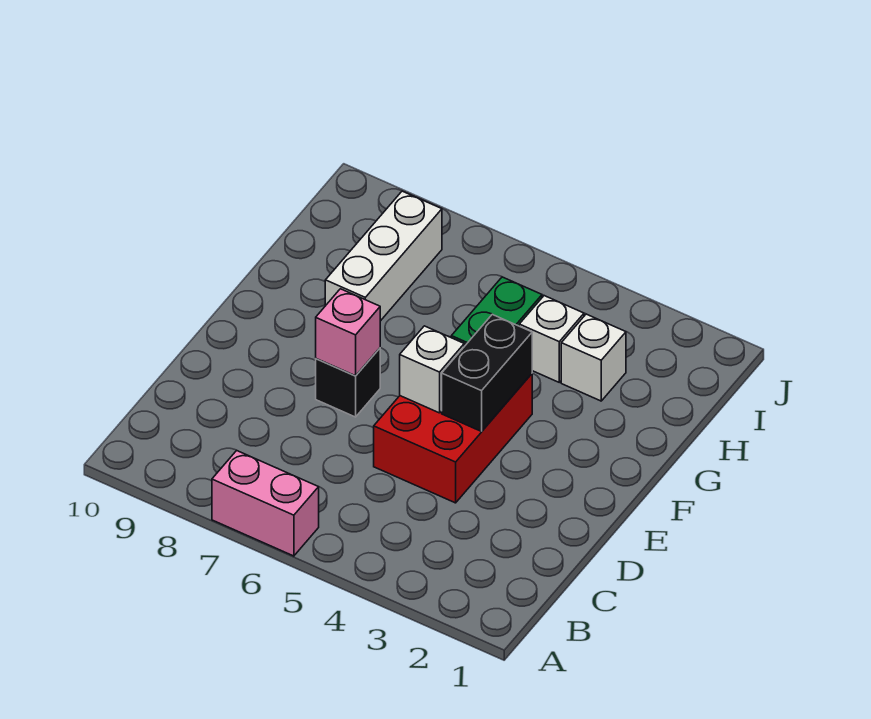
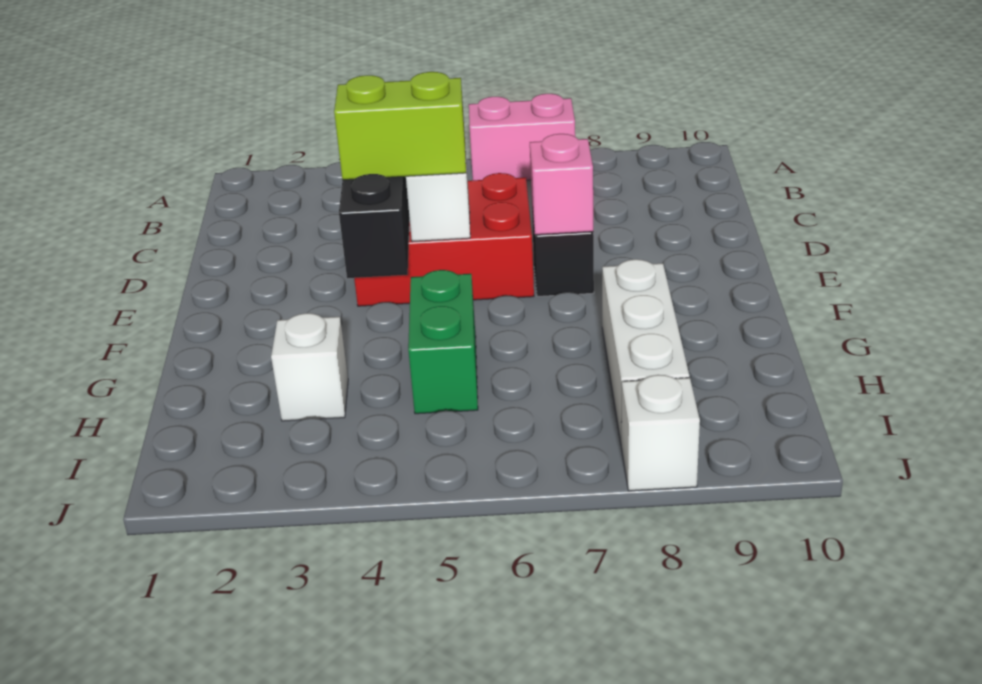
red 2x3 brick [374,344,532,503] -> red 2x3 brick turned to [354,173,534,306]
none -> lime 1x2 brick [334,72,466,180]
white 1x1 brick [519,296,584,382] -> white 1x1 brick moved to [621,375,700,491]

